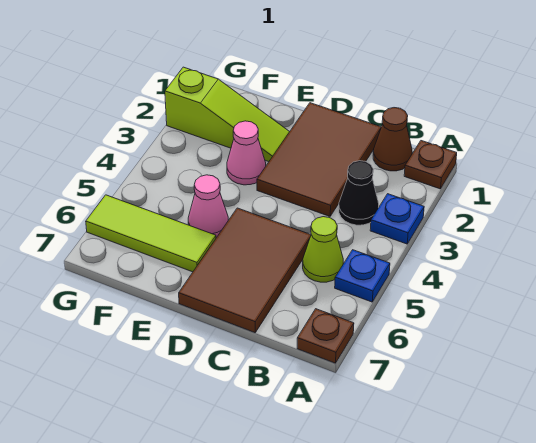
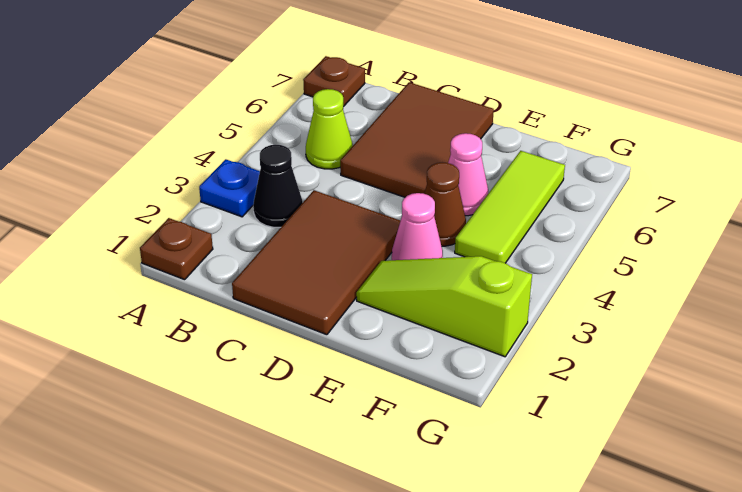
blue 1x1 plate [335,250,390,302] -> none
brown 1x1 cone [373,108,412,171] -> brown 1x1 cone moved to [424,163,466,246]
lime 1x3 tile [86,195,216,272] -> lime 1x3 tile turned to [455,151,565,263]

